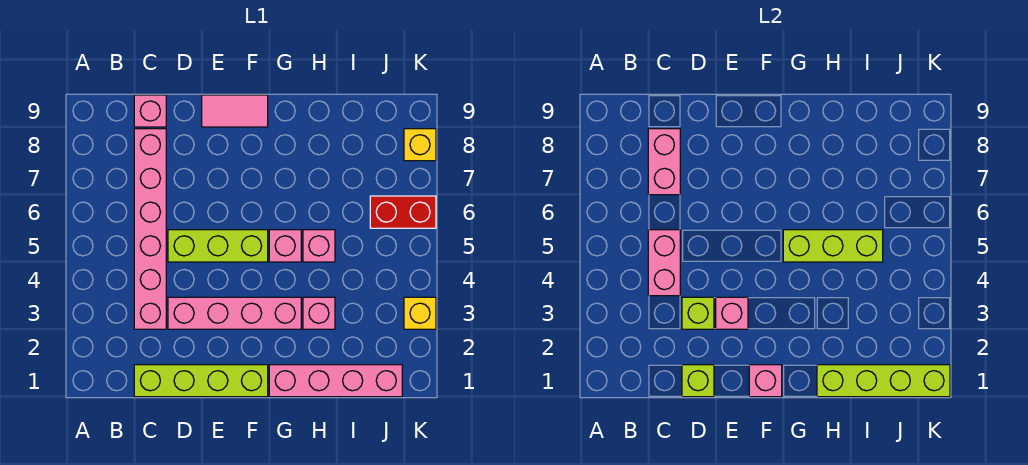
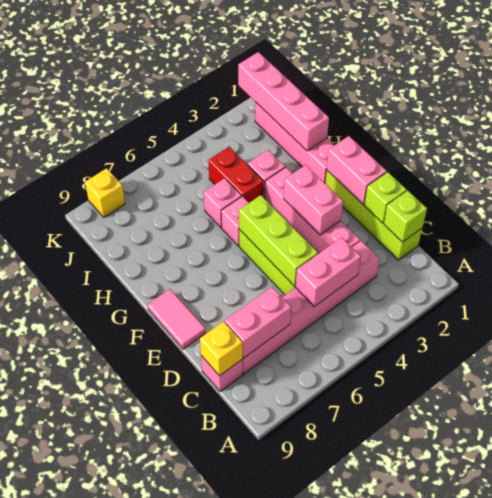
lime 1x1 brick [682,297,714,329] -> lime 1x1 brick moved to [384,191,427,242]
pink 1x1 brick [716,297,748,329] -> pink 1x2 brick [284,165,343,235]
pink 1x1 brick [749,365,782,397] -> pink 1x2 brick [326,136,387,204]
lime 1x3 brick [783,230,883,262] -> lime 1x3 brick moved to [239,195,318,286]
lime 1x4 brick [817,365,950,397] -> pink 1x4 brick [238,52,329,151]
red 1x2 brick [370,196,436,228] -> red 1x2 brick moved to [208,147,263,203]
yellow 1x1 brick [404,297,436,329] -> yellow 1x1 brick moved to [200,322,243,376]

